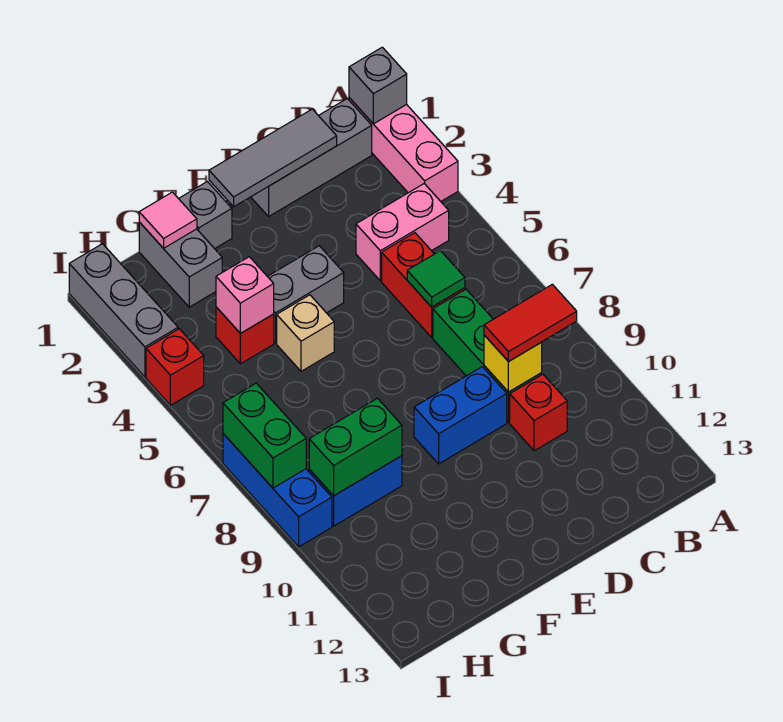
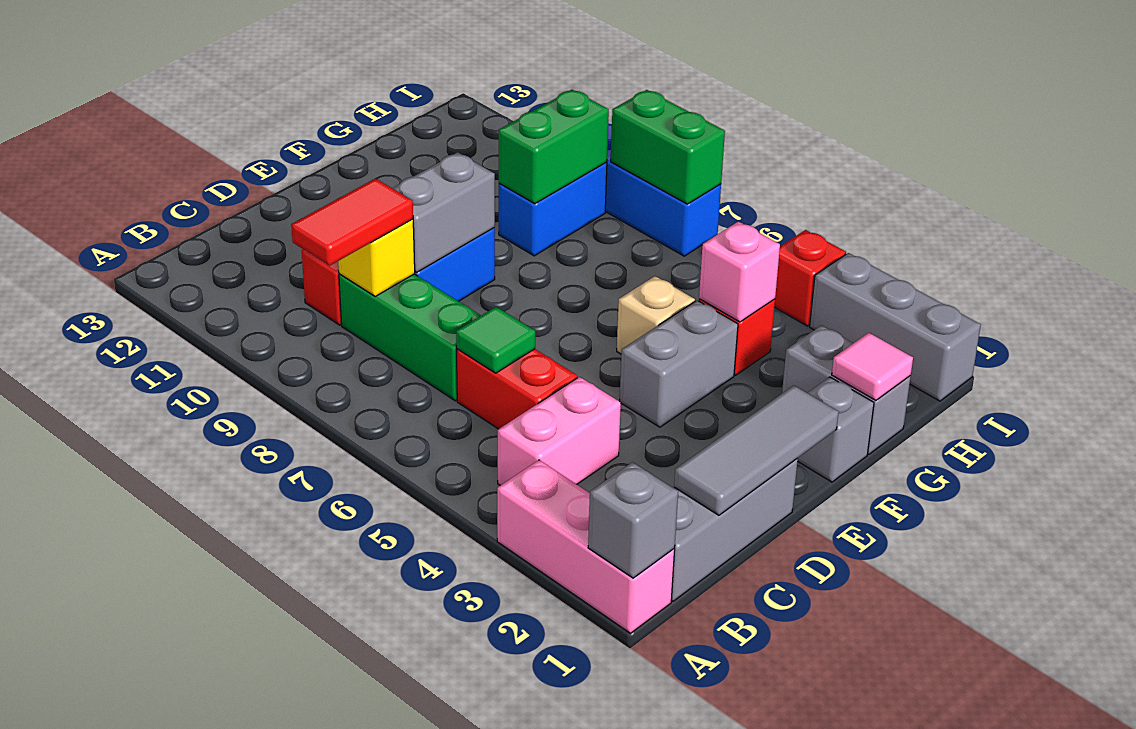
none -> grey 1x2 brick [393,152,495,272]

